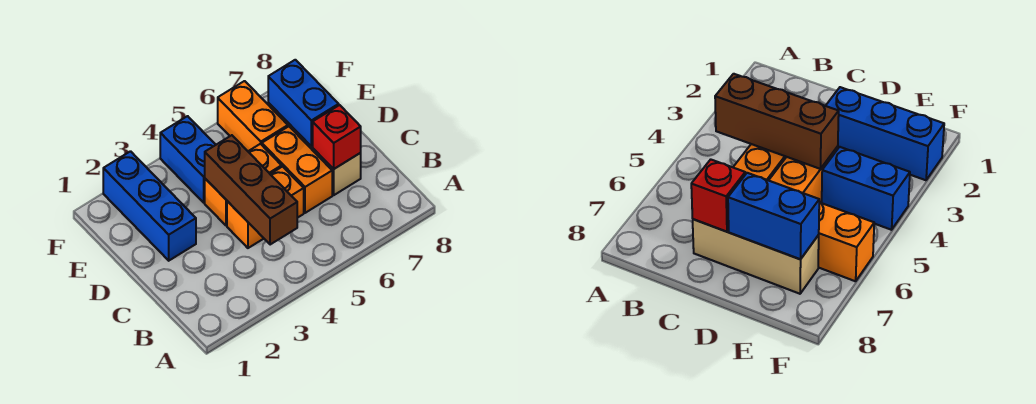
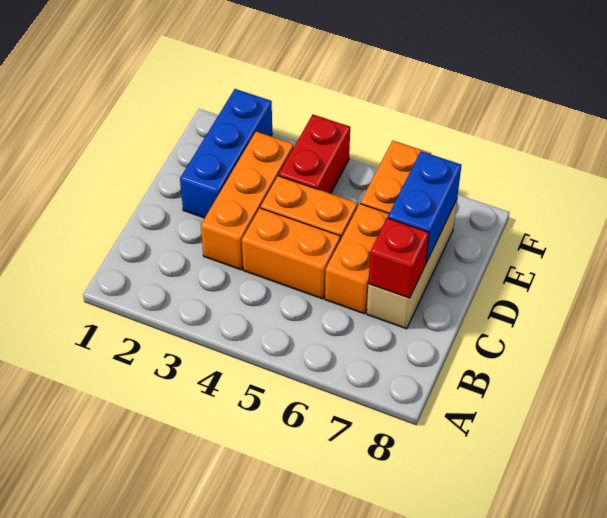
brown 1x3 brick [205,135,297,245] -> none
none -> orange 1x3 brick [201,132,294,270]
blue 1x2 brick [160,116,216,203] -> red 1x2 brick [279,115,350,194]

